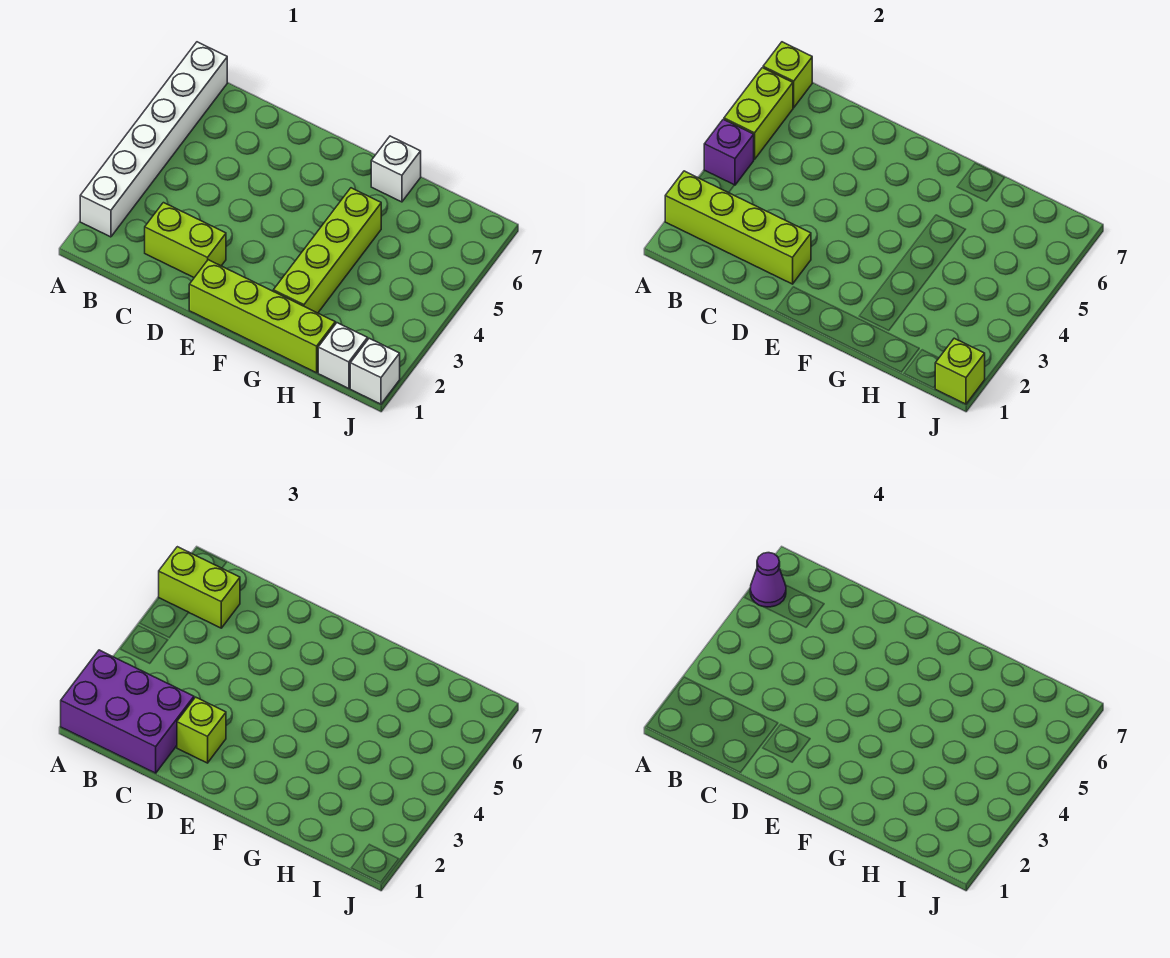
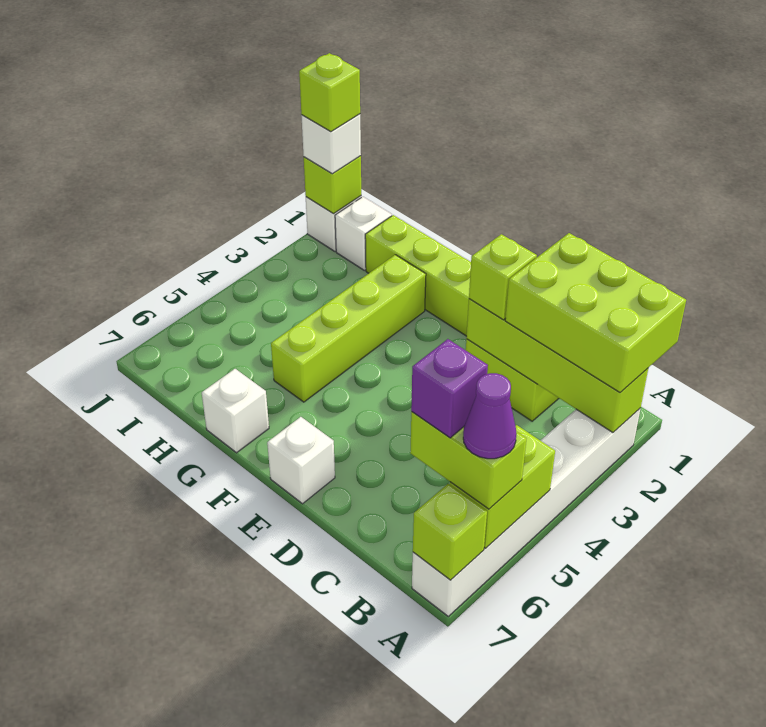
purple 2x3 brick [61,650,194,773] -> lime 2x3 brick [505,233,686,392]
purple 1x1 brick [704,119,754,185] -> purple 1x1 brick moved to [411,339,488,438]
none -> white 1x1 brick [267,417,335,504]
none -> white 1x1 brick [301,114,361,174]
none -> lime 1x1 brick [299,53,360,132]

